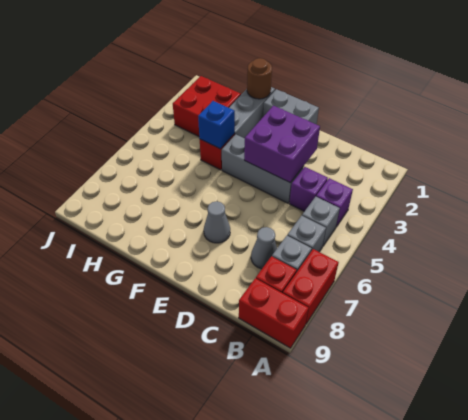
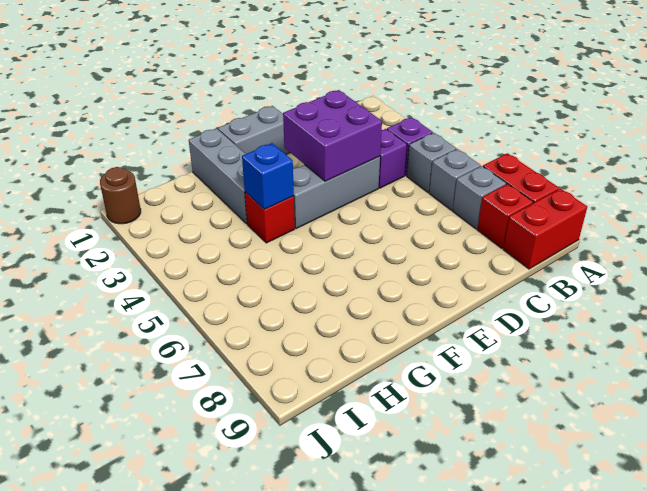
grey 1x1 cone [251,227,277,269] -> none
grey 1x1 cone [204,201,230,243] -> none
brown 1x1 round brick [247,58,272,99] -> brown 1x1 round brick moved to [100,167,141,224]
red 2x2 brick [173,76,241,136] -> none

